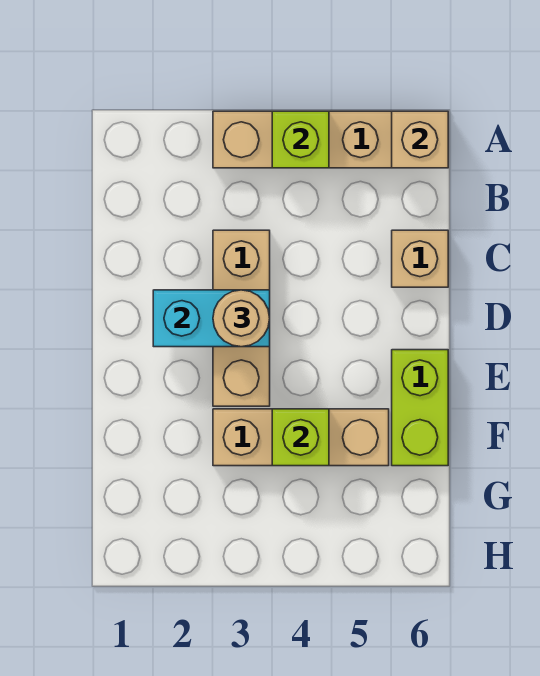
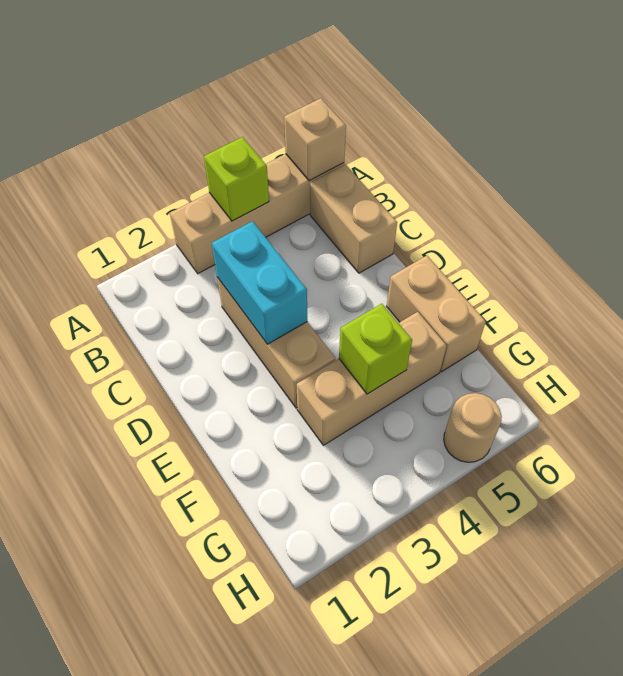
tan 1x1 brick [392,230,448,287] -> tan 1x2 brick [310,164,397,273]
cyan 1x2 brick [153,290,270,347] -> cyan 1x2 brick turned to [212,221,307,344]
tan 1x1 round brick [213,290,270,347] -> tan 1x1 round brick moved to [444,393,502,462]
lime 1x2 brick [392,350,448,466] -> tan 1x2 brick [387,256,486,372]

